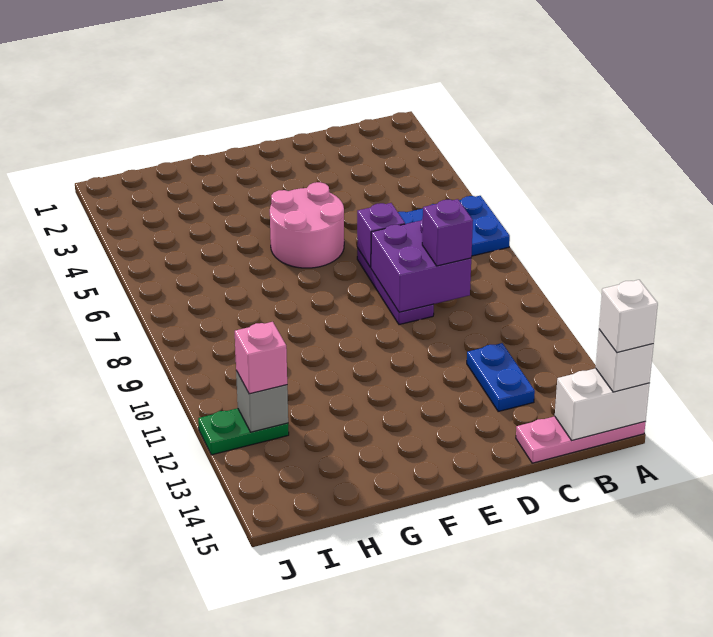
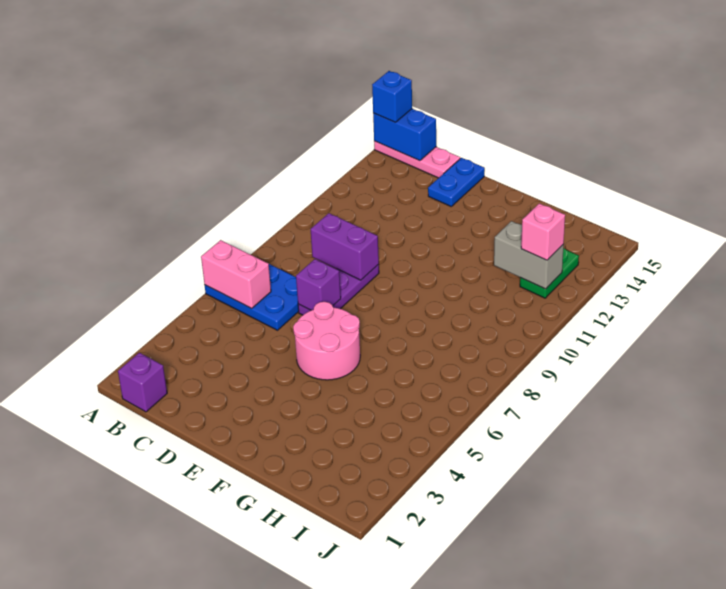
none -> pink 1x2 brick [201,240,271,309]
white 1x2 brick [555,368,649,440] -> blue 1x2 brick [373,109,436,161]
white 1x1 brick [596,330,654,392] -> blue 1x1 brick [372,71,412,122]
white 1x1 brick [599,280,658,353] -> none
purple 2x2 brick [371,219,471,312] -> purple 1x2 brick [311,213,379,280]
purple 1x1 brick [422,199,473,266] -> purple 1x1 brick moved to [118,353,167,412]
blue 1x2 plate [467,343,535,411] -> blue 1x2 plate moved to [428,158,485,206]
green 1x2 plate [198,408,289,455] -> green 1x2 plate turned to [520,248,579,298]
grey 1x1 brick [236,371,288,432] -> grey 1x2 brick [494,221,564,289]

